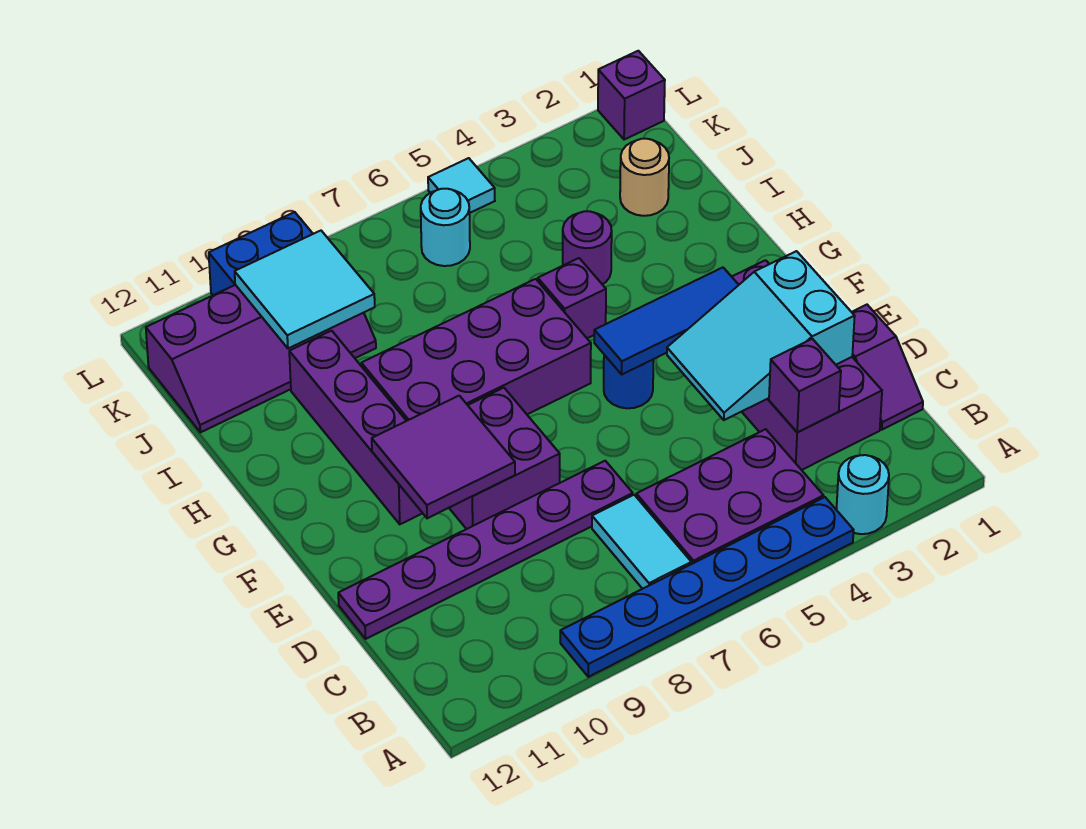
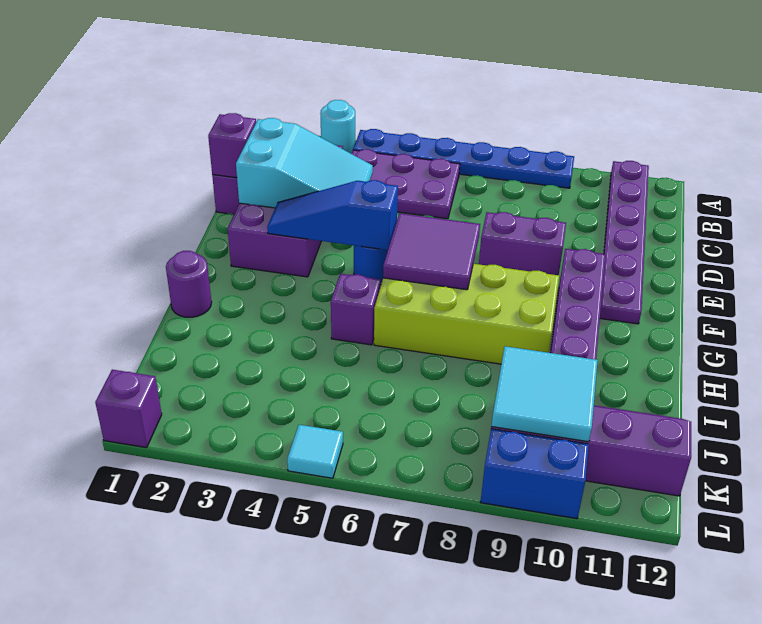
cyan 1x2 tile [592,495,691,589] -> none
purple 1x1 brick [769,339,841,432] -> purple 1x1 brick moved to [208,113,256,178]
purple 1x6 plate [338,461,633,639] -> purple 1x6 plate turned to [600,161,649,324]
purple 2x2 brick [449,388,560,529] -> purple 1x2 brick [479,212,566,275]
purple 2x2 tile [372,396,515,518] -> purple 2x2 tile moved to [383,213,480,290]
blue 1x3 tile [594,268,738,374] -> blue 1x3 slope [267,180,398,250]
purple 2x4 brick [361,279,591,421] -> lime 2x4 brick [374,264,559,364]
purple 1x1 round brick [563,211,612,284] -> purple 1x1 round brick moved to [166,251,212,317]
tan 1x1 round brick [620,139,669,216] -> none
cyan 1x1 round brick [421,189,470,266] -> none

